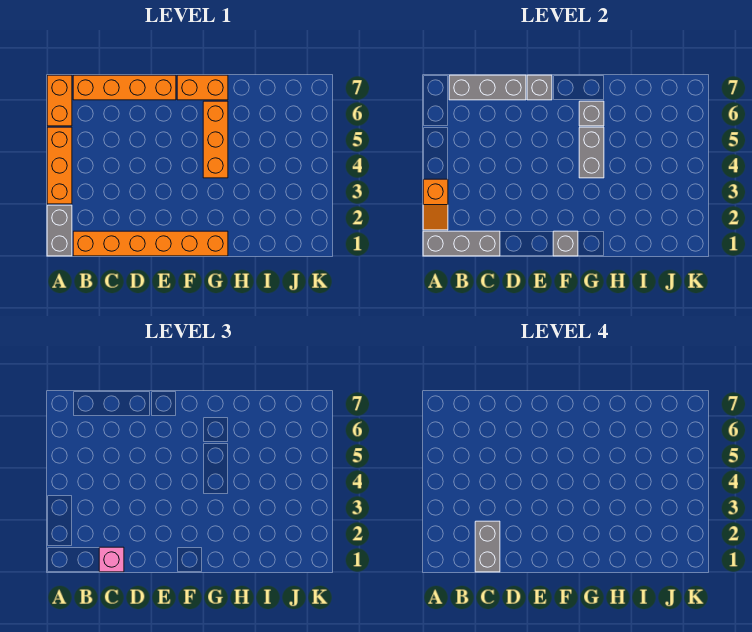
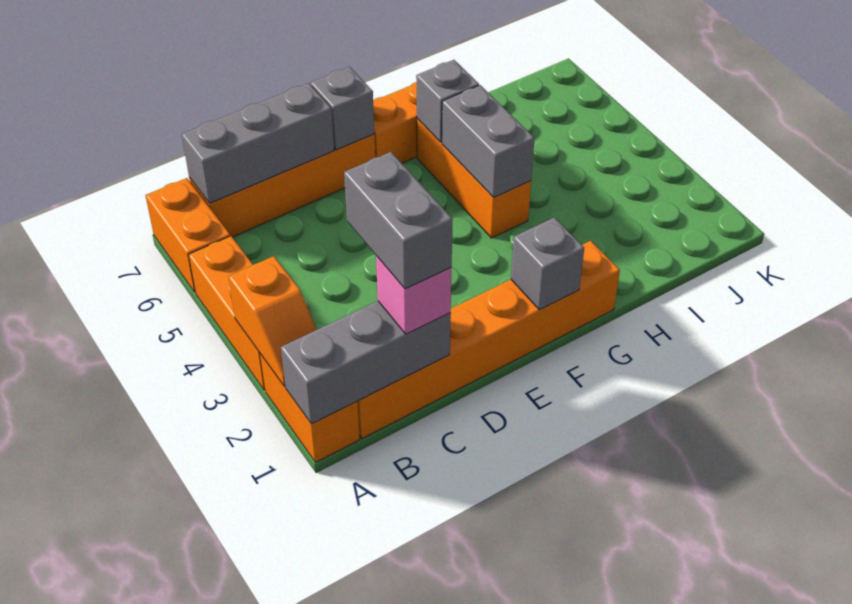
grey 1x2 brick [47,205,72,256] -> orange 1x2 brick [260,354,360,462]

